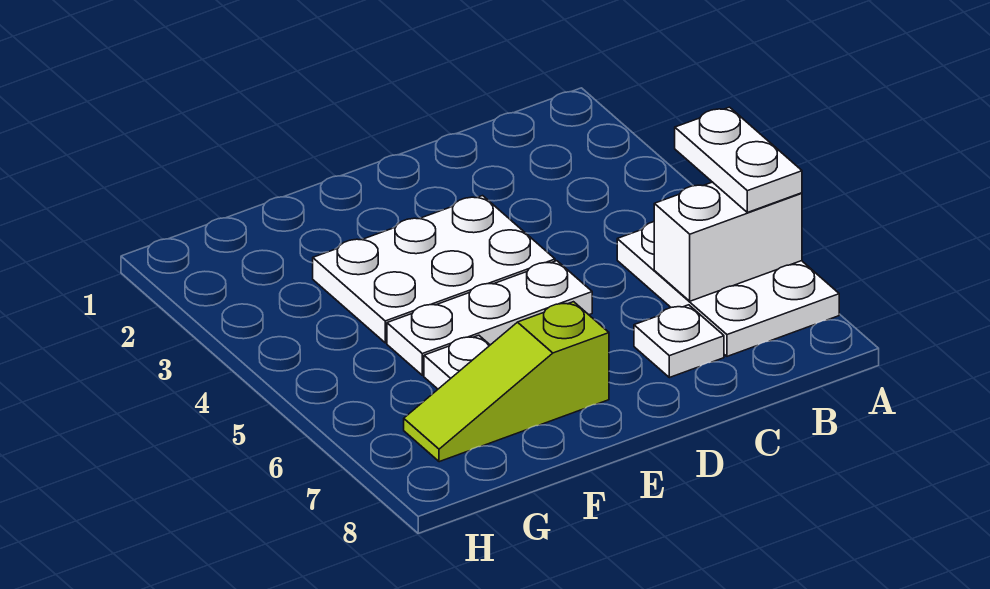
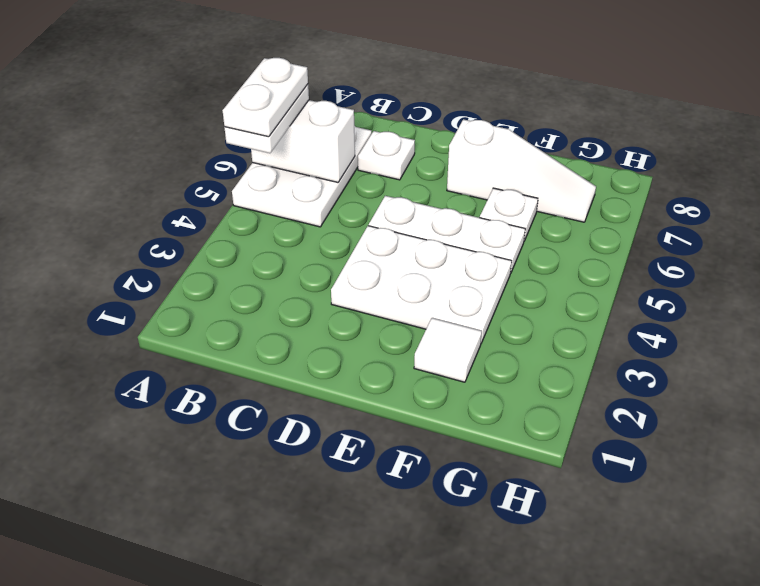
none -> white 1x2 plate [223,58,308,137]
lime 1x3 slope [404,302,609,462] -> white 1x3 slope [447,119,596,222]
none -> white 1x1 tile [414,318,482,382]

